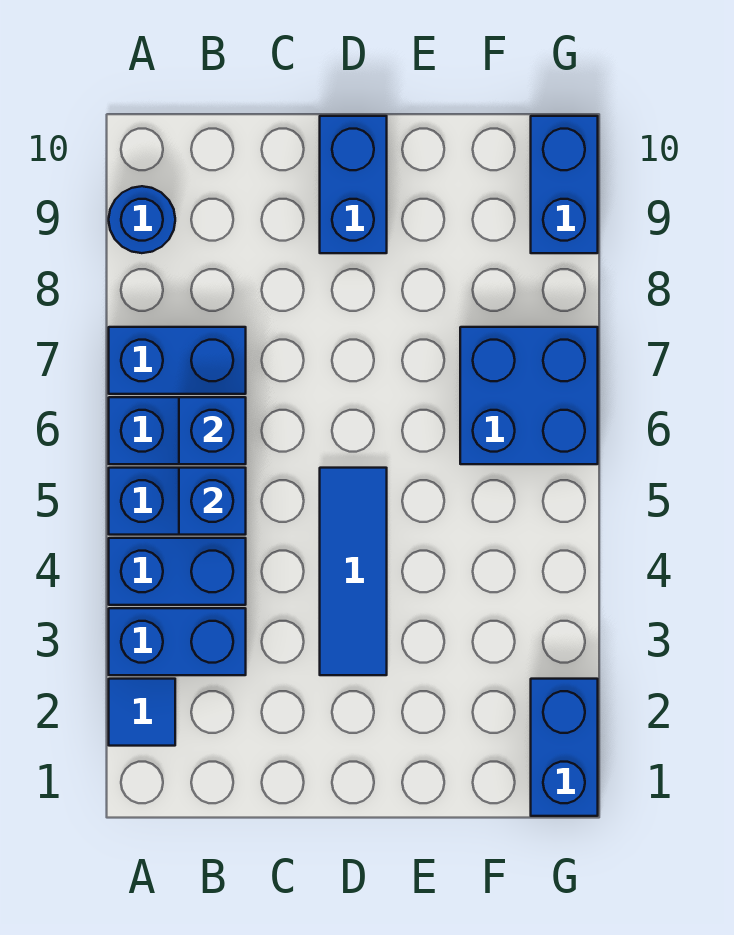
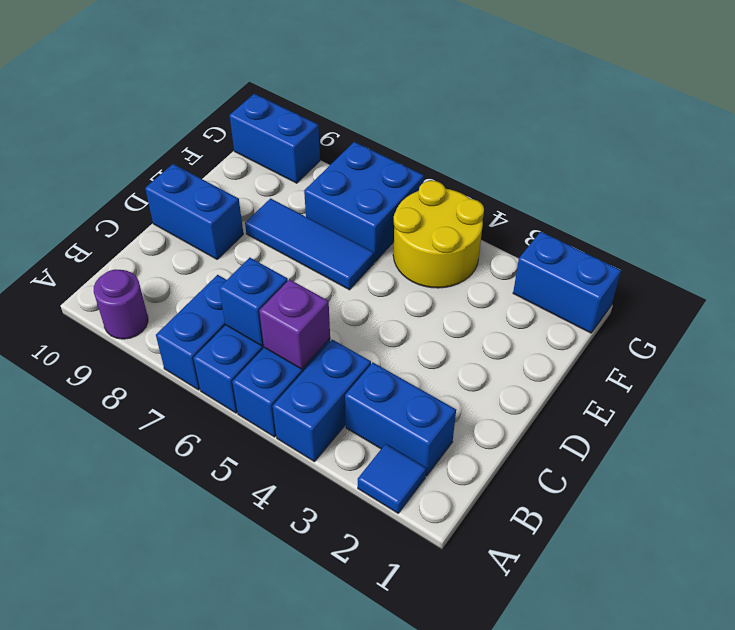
blue 1x2 brick [109,608,246,675] -> blue 1x2 brick turned to [345,363,456,476]
blue 1x1 round brick [109,186,175,253] -> purple 1x1 round brick [94,269,148,339]
blue 1x1 brick [179,468,246,535] -> purple 1x1 brick [259,279,330,369]
blue 1x3 tile [320,468,387,675] -> blue 1x3 tile moved to [245,198,374,290]
none -> yellow 2x2 round brick [393,181,484,288]

